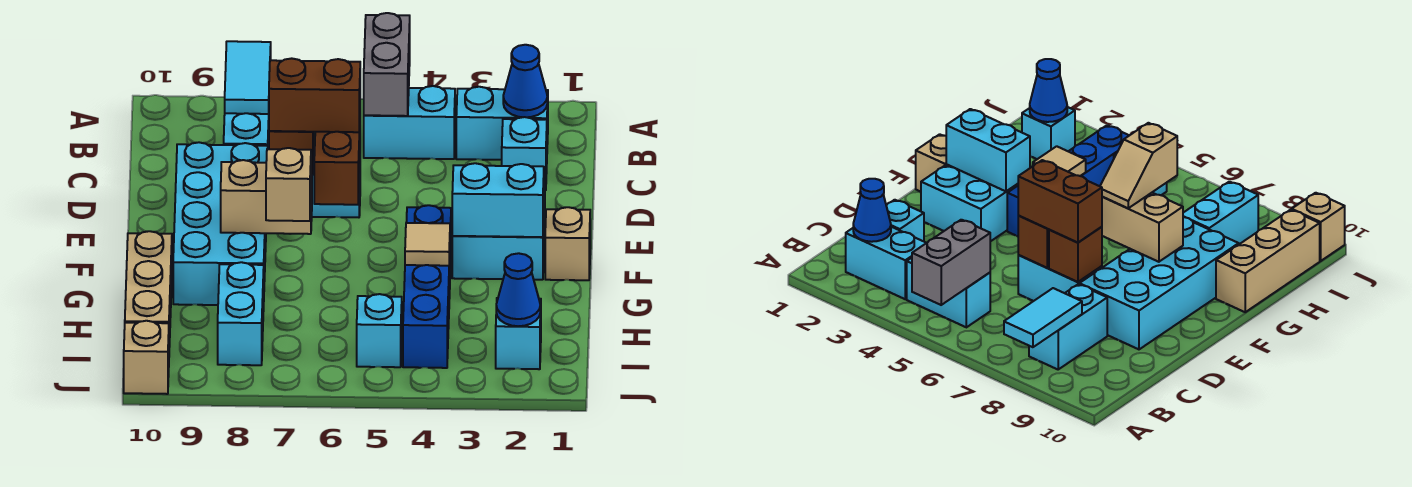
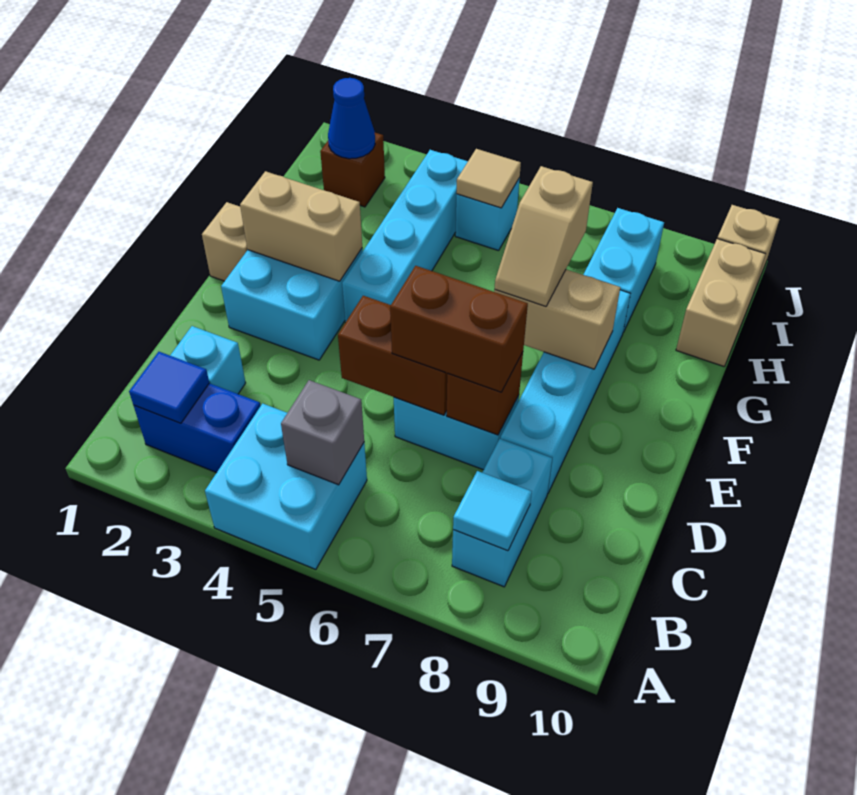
grey 1x2 brick [364,13,410,116] -> grey 1x1 brick [281,380,364,485]
cyan 1x2 tile [225,41,271,114] -> cyan 1x1 tile [453,471,532,551]
cyan 1x2 brick [456,87,548,160] -> blue 1x2 brick [134,383,261,473]
blue 1x1 cone [503,45,547,117] -> blue 1x1 tile [129,352,209,423]
cyan 1x2 brick [364,86,455,159] -> cyan 2x2 brick [205,403,367,569]
brown 1x2 brick [314,130,360,205] -> brown 1x2 brick turned to [338,296,448,415]
cyan 2x4 brick [173,142,268,305] -> cyan 1x4 brick [501,290,630,494]
cyan 1x2 brick [452,163,544,237] -> tan 1x2 brick [240,171,362,281]
blue 1x4 brick [403,205,451,368] -> cyan 1x4 brick [342,150,468,322]
tan 1x1 tile [405,223,450,266] -> tan 1x1 tile moved to [457,149,521,208]
tan 1x3 brick [125,231,172,347] -> tan 1x2 brick [676,239,766,366]
cyan 1x1 brick [496,298,541,369] -> brown 1x1 brick [320,133,385,207]

